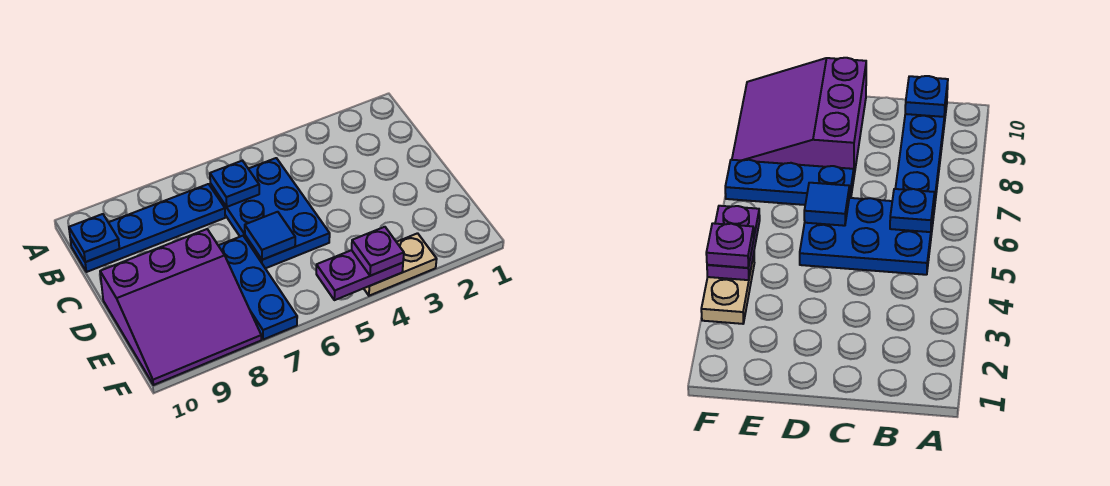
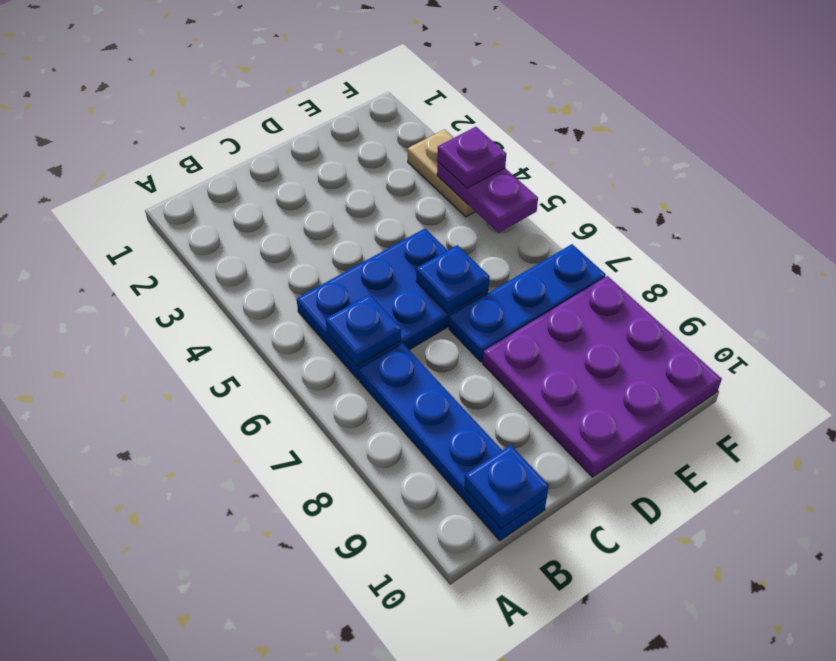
blue 1x1 tile [245,212,295,260] -> blue 1x1 plate [416,245,490,313]
purple 3x3 slope [100,229,261,385] -> purple 3x3 plate [483,276,722,477]

